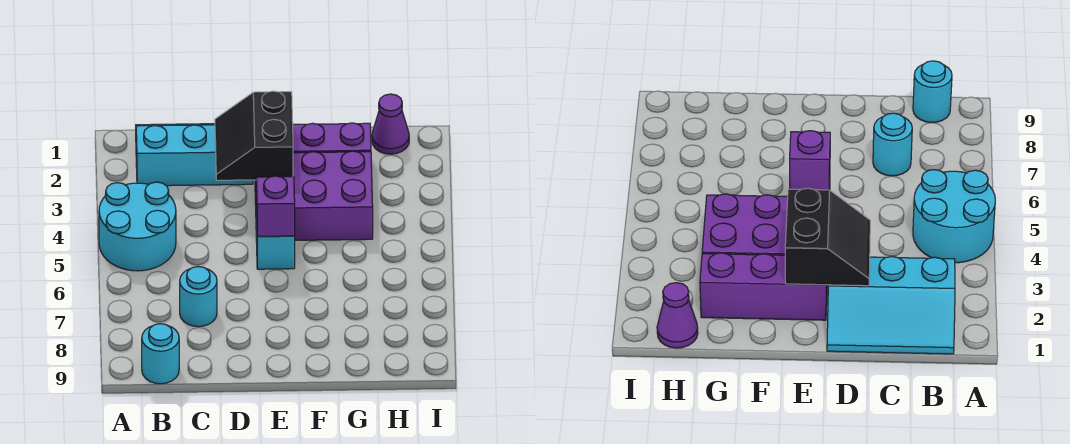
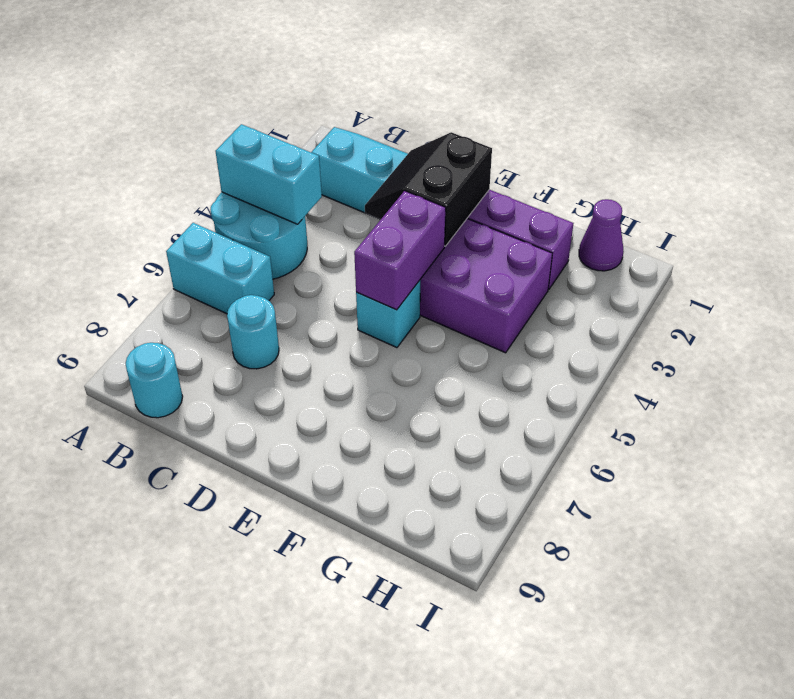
none -> cyan 1x2 brick [216,124,322,224]
none -> cyan 1x2 brick [166,223,274,314]
purple 1x1 brick [256,176,295,236] -> purple 1x2 brick [354,191,446,310]

